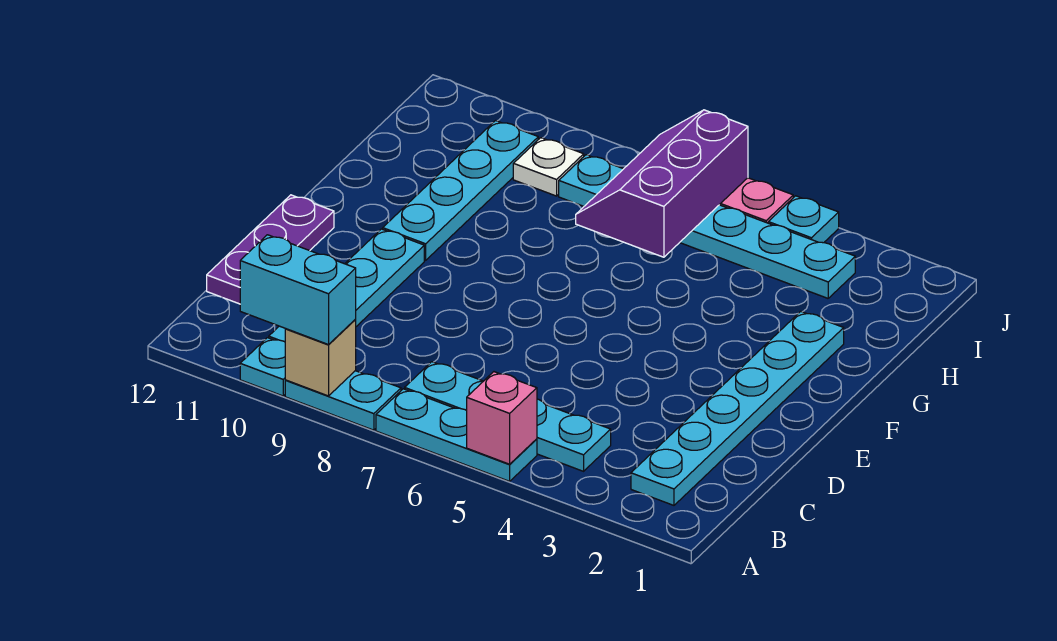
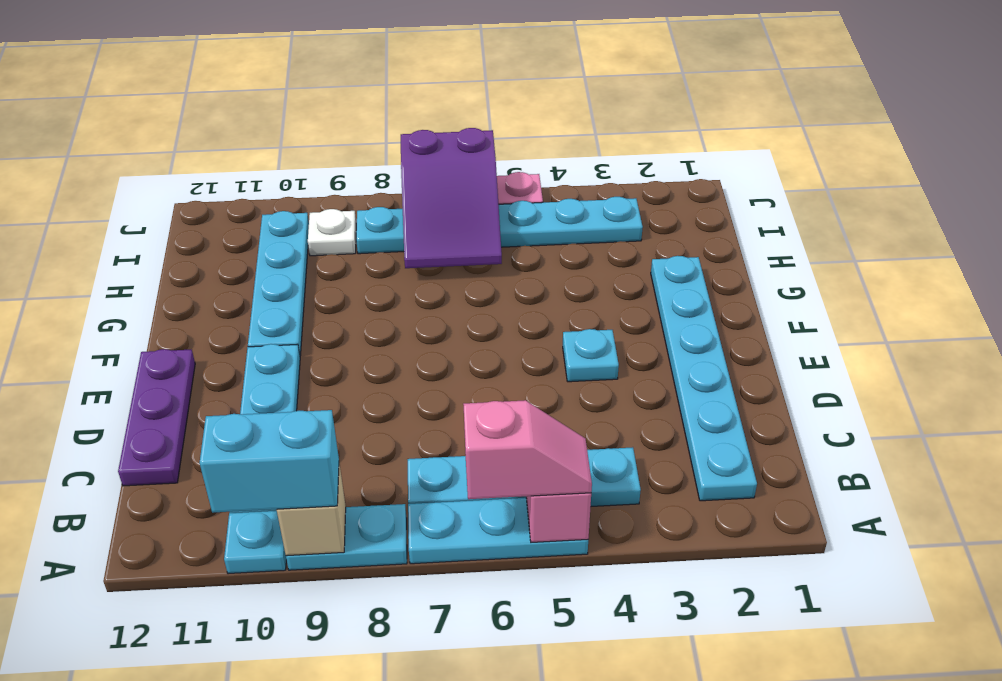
none -> pink 1x2 slope [463,400,592,499]
purple 2x3 slope [576,110,748,257] -> purple 2x3 slope turned to [401,128,502,268]
cyan 1x1 plate [768,196,839,243] -> cyan 1x1 plate moved to [563,329,619,382]

